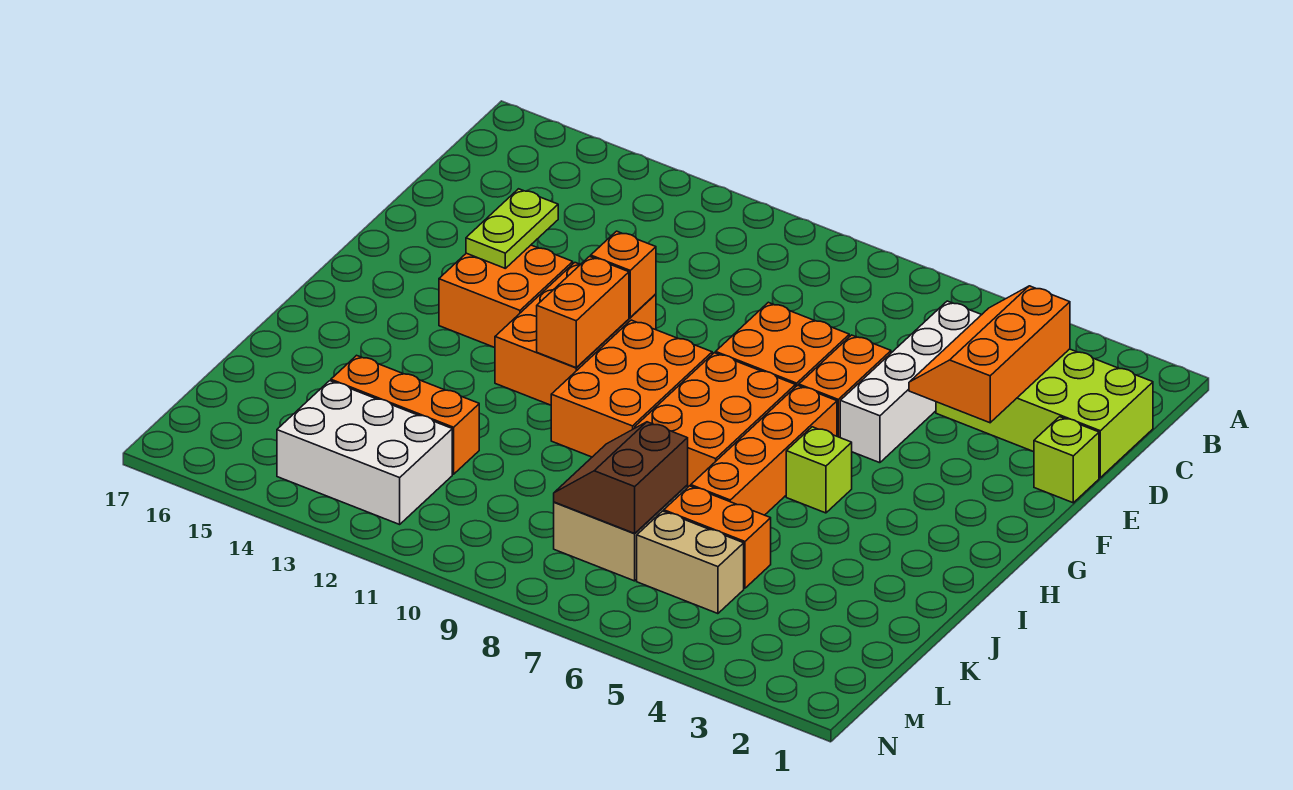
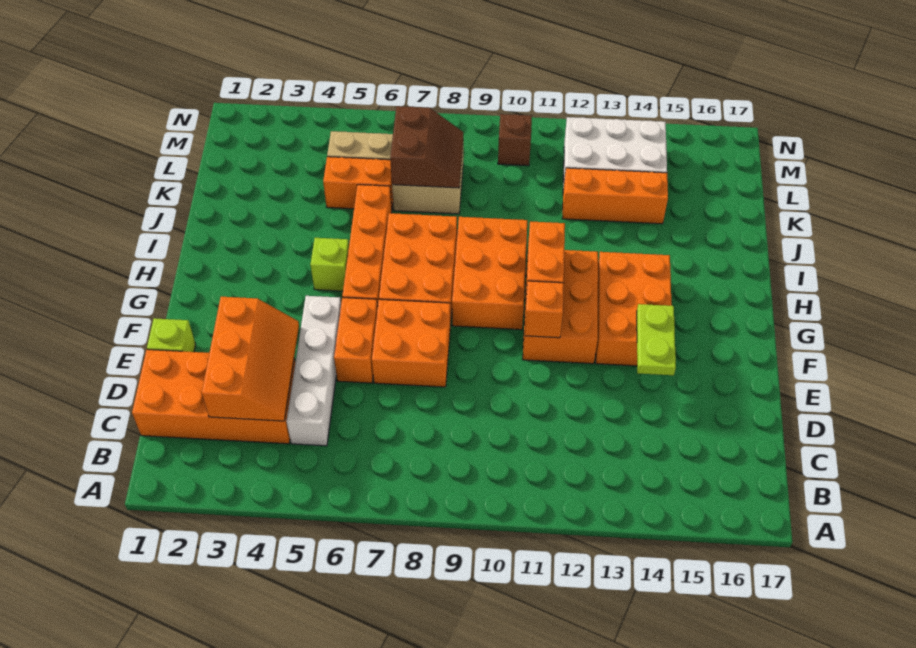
lime 2x4 brick [936,349,1153,477] -> orange 2x4 brick [132,350,295,444]
orange 2x2 brick [439,245,573,348] -> orange 2x3 brick [596,252,672,366]
none -> brown 1x1 brick [498,114,532,166]

